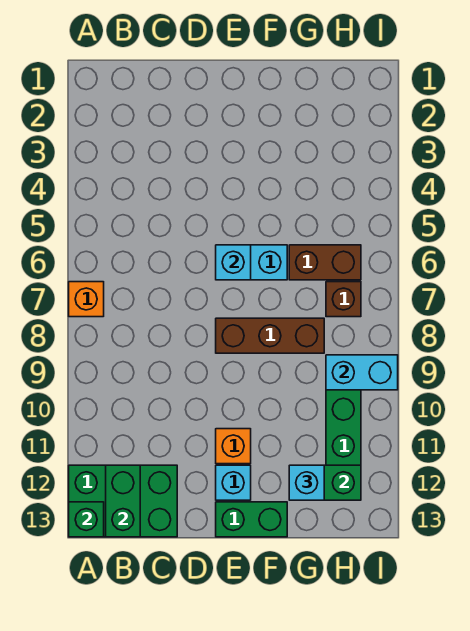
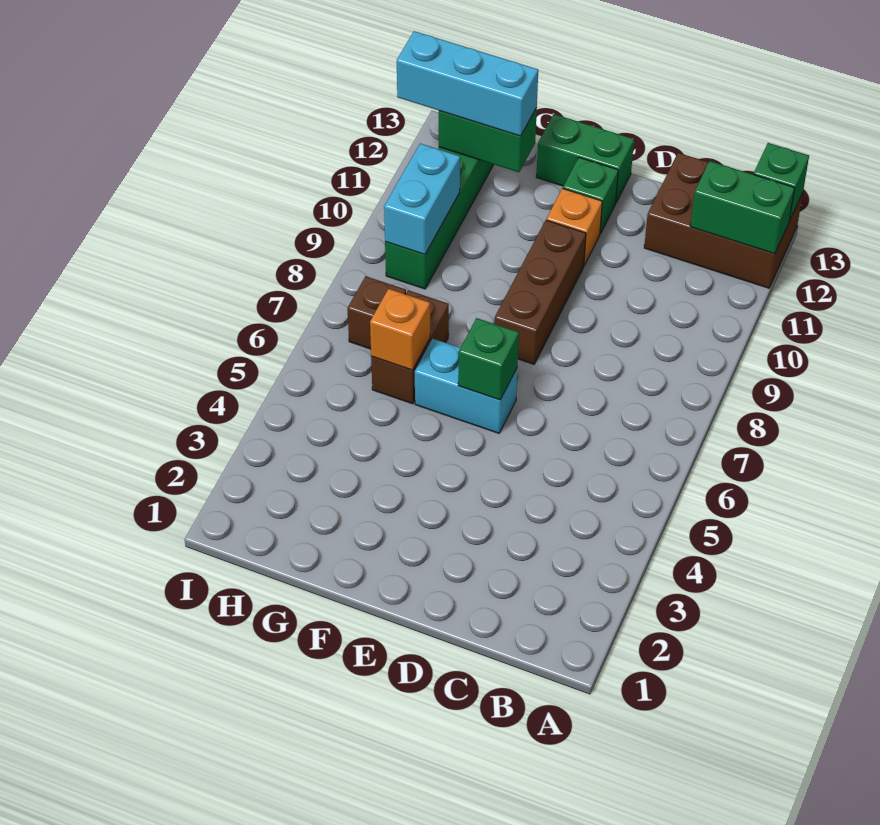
orange 1x1 brick [69,282,104,317] -> orange 1x1 brick moved to [370,289,430,370]
green 2x3 brick [69,465,177,537] -> brown 2x3 brick [644,153,803,288]
green 1x2 brick [106,465,140,537] -> green 1x2 brick turned to [690,161,794,254]
cyan 1x1 brick [216,245,251,280] -> green 1x1 brick [458,318,519,400]
brown 1x3 brick [216,318,324,353] -> brown 1x3 brick turned to [494,220,586,364]
cyan 1x1 brick [216,465,251,500] -> green 1x1 brick [563,157,618,234]
brown 1x2 brick [289,245,361,280] -> brown 1x2 brick turned to [371,290,449,404]
cyan 1x1 brick [289,465,324,500] -> cyan 1x3 brick [397,31,538,136]
cyan 1x2 brick [326,355,398,390] -> cyan 1x2 brick turned to [384,144,460,255]

